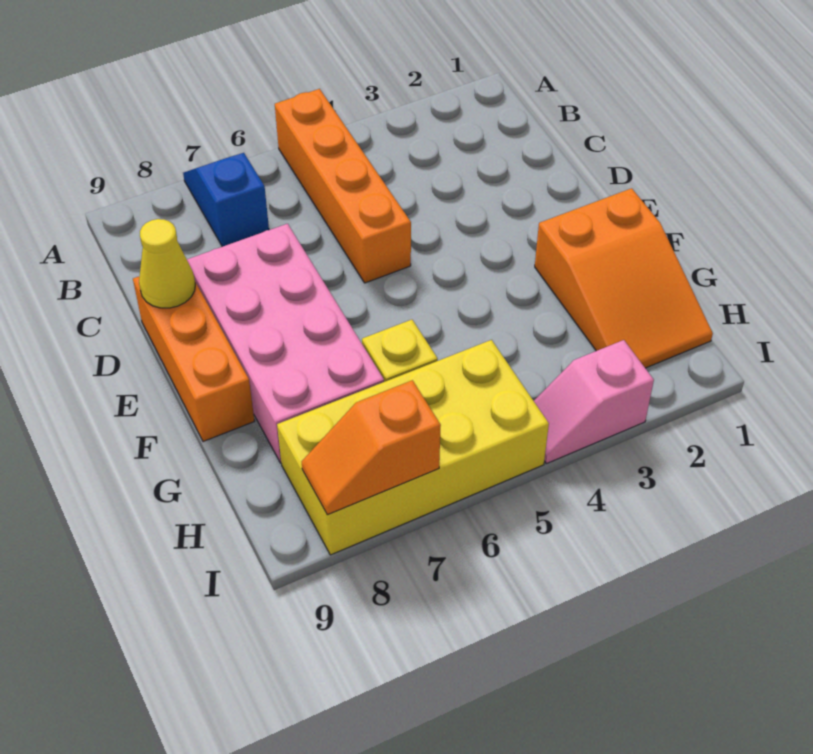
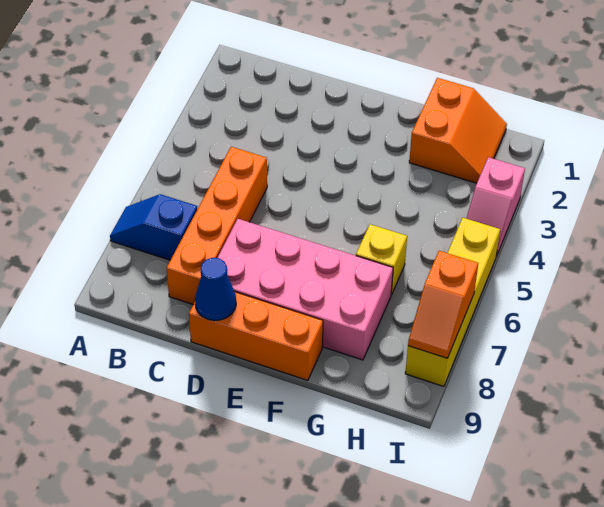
orange 1x4 brick [275,89,411,283] -> orange 1x4 brick turned to [167,147,267,304]
yellow 1x1 cone [139,219,195,308] -> blue 1x1 cone [195,258,236,321]
orange 2x3 slope [535,188,713,368] -> orange 2x2 slope [409,78,507,183]
yellow 2x4 brick [277,340,549,555] -> yellow 1x4 brick [405,218,500,386]

